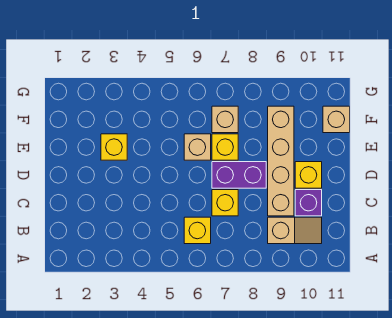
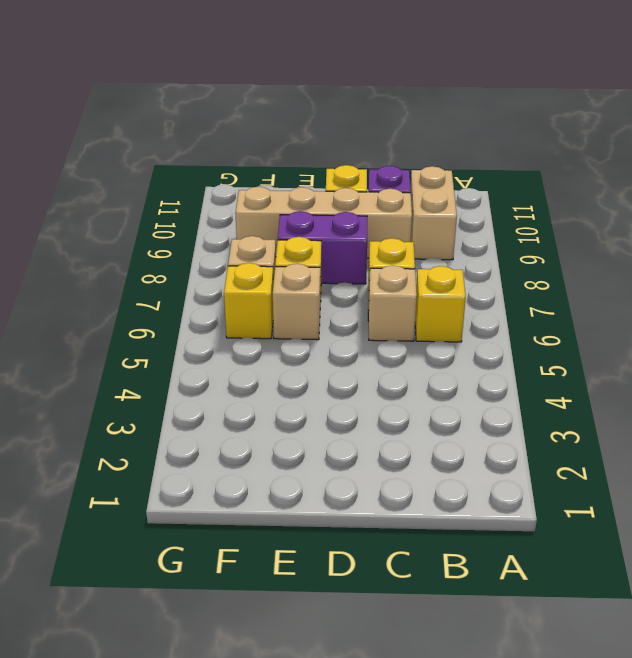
tan 1x2 slope [268,217,322,244] -> tan 1x2 brick [410,166,457,260]
purple 1x2 brick [212,162,266,188] -> purple 1x2 brick turned to [278,211,367,284]
yellow 1x1 brick [101,134,127,160] -> yellow 1x1 brick moved to [224,263,273,339]
tan 1x1 brick [323,106,350,133] -> tan 1x1 brick moved to [368,265,417,341]

